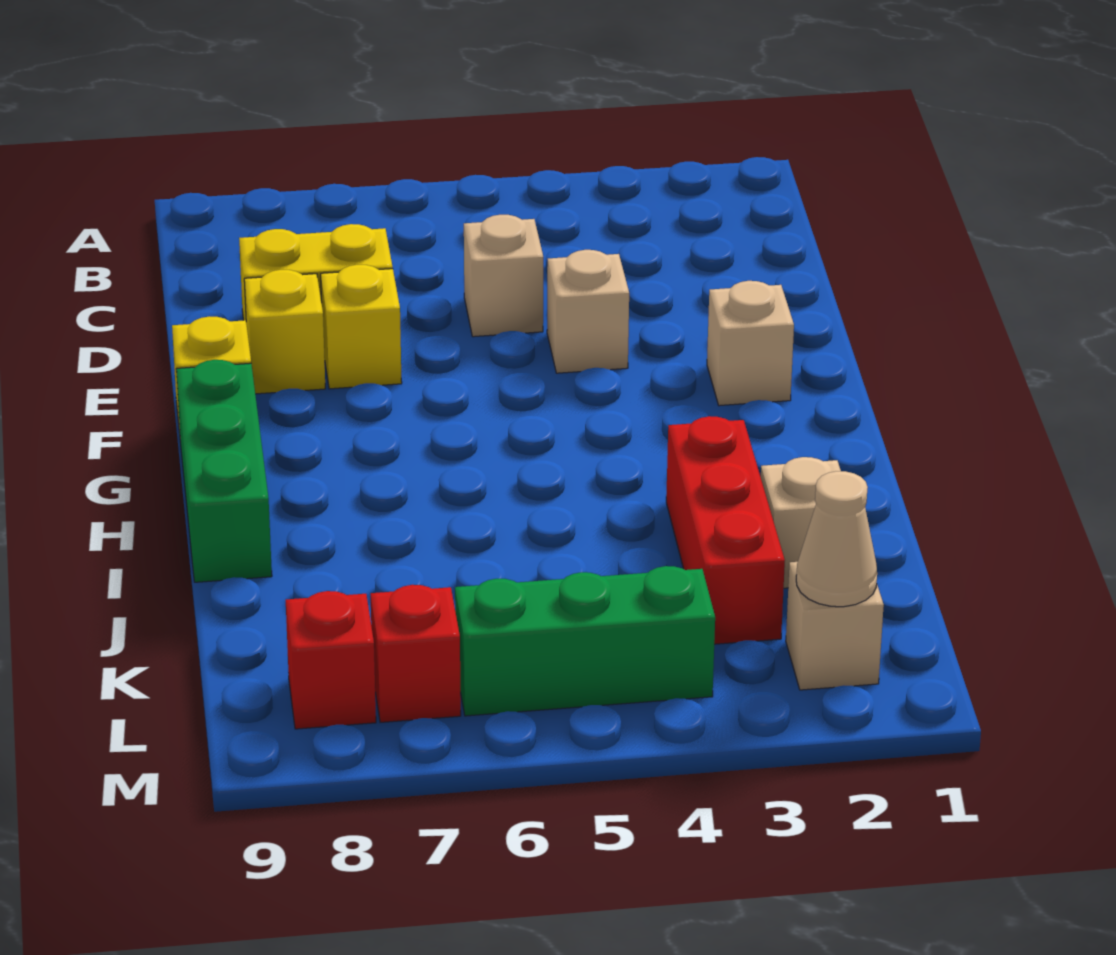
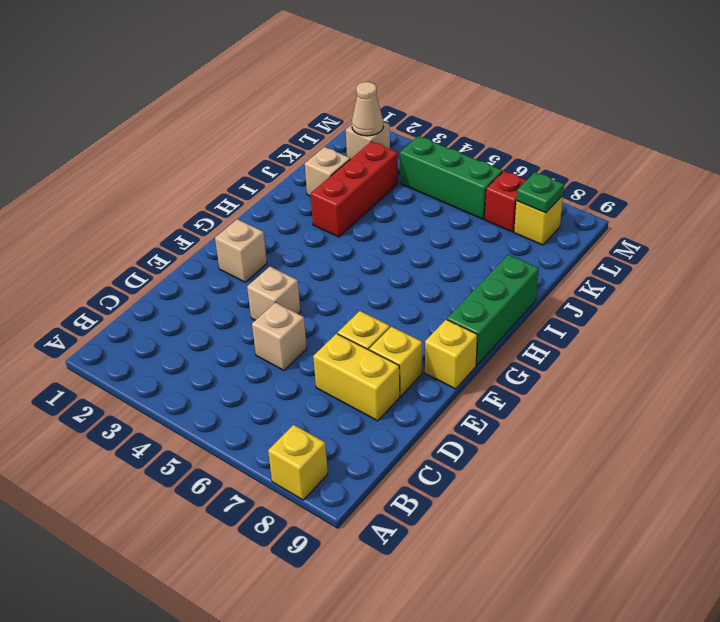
none -> yellow 1x1 brick [268,425,328,500]
red 1x1 brick [286,591,376,729] -> yellow 1x1 brick [514,196,563,245]
none -> green 1x1 plate [516,172,564,213]

